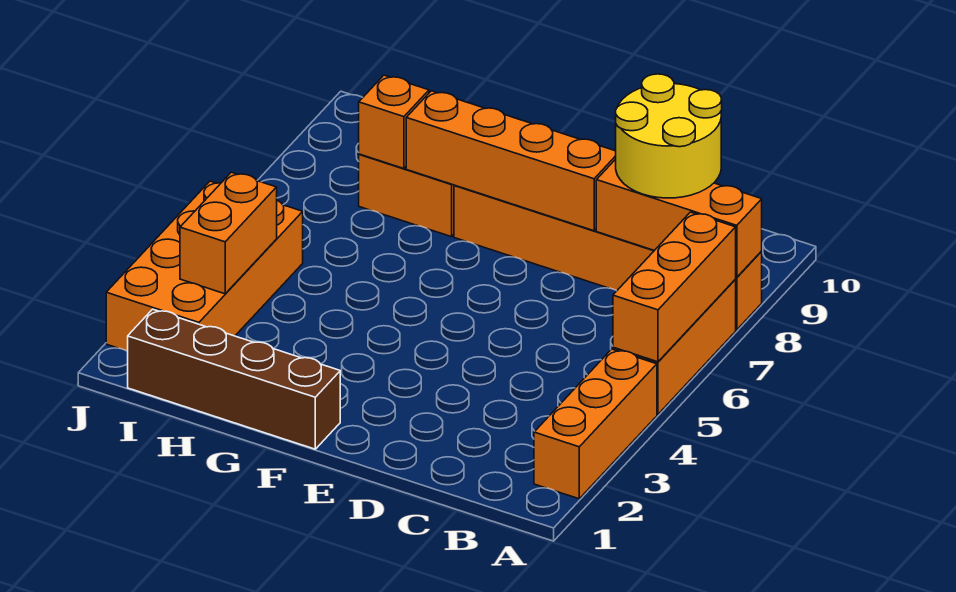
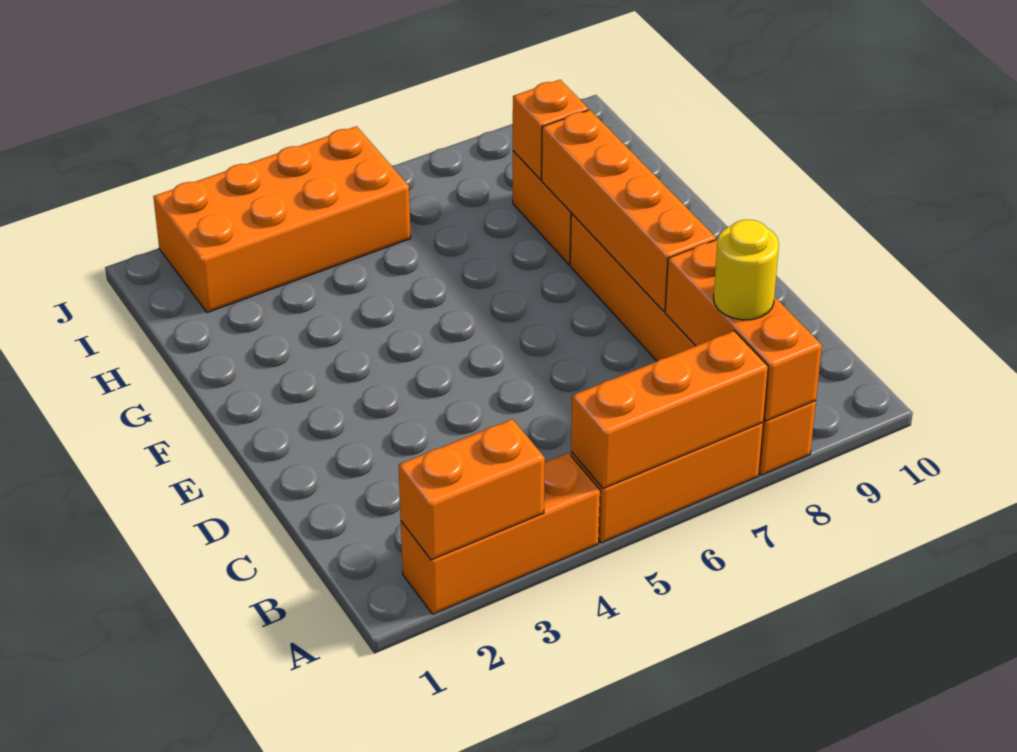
yellow 2x2 round brick [616,74,722,198] -> yellow 1x1 round brick [714,220,779,320]
brown 1x4 brick [127,309,340,449] -> none
orange 1x2 brick [180,172,277,294] -> orange 1x2 brick moved to [399,419,545,560]

